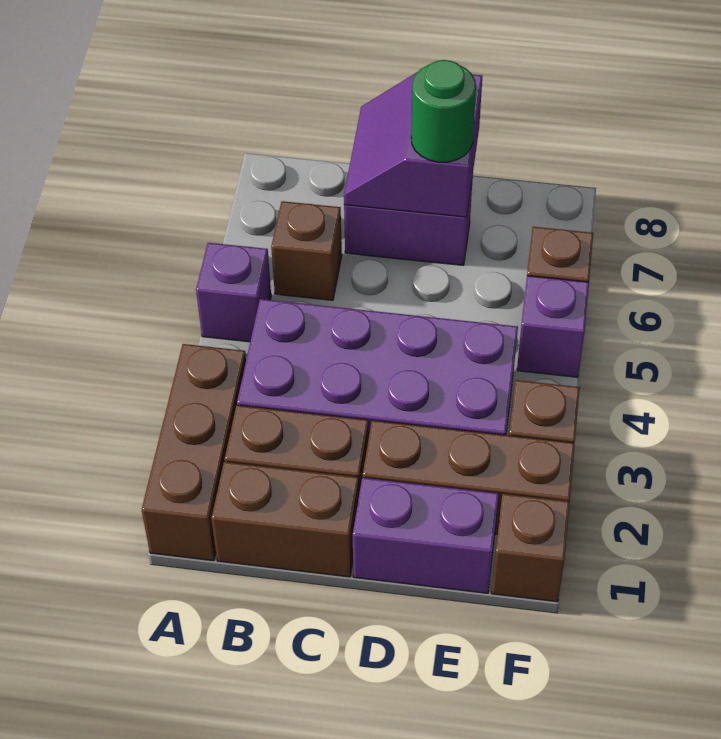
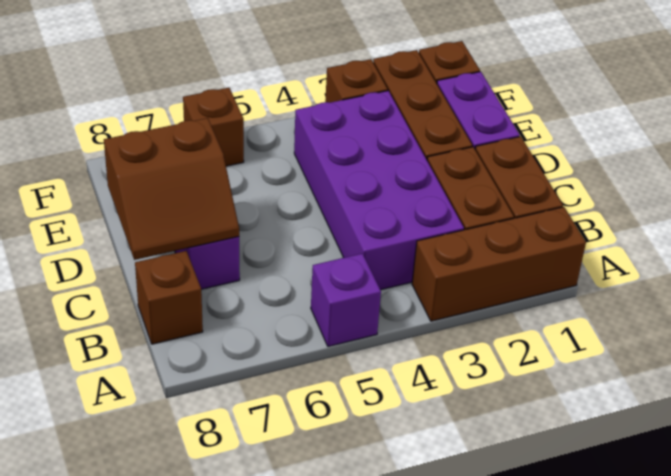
brown 1x1 brick [271,201,342,300] -> brown 1x1 brick moved to [135,251,203,344]
purple 2x2 slope [344,73,482,217] -> brown 2x2 slope [104,118,239,260]
green 1x1 round brick [411,60,476,162] -> none
purple 1x1 brick [517,276,589,377] -> none

